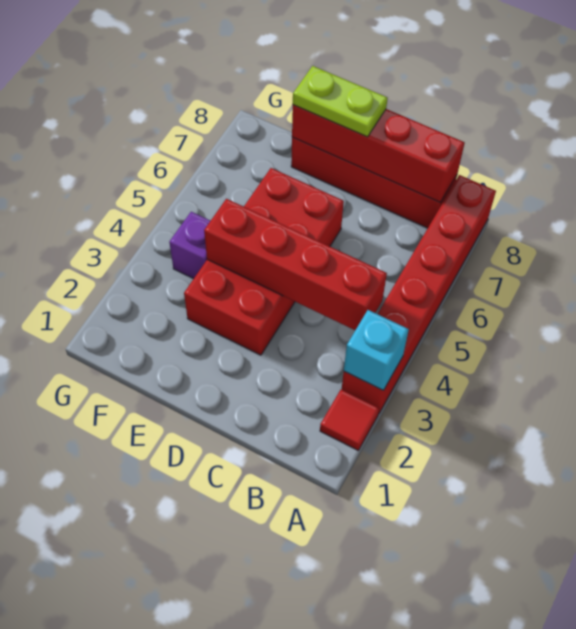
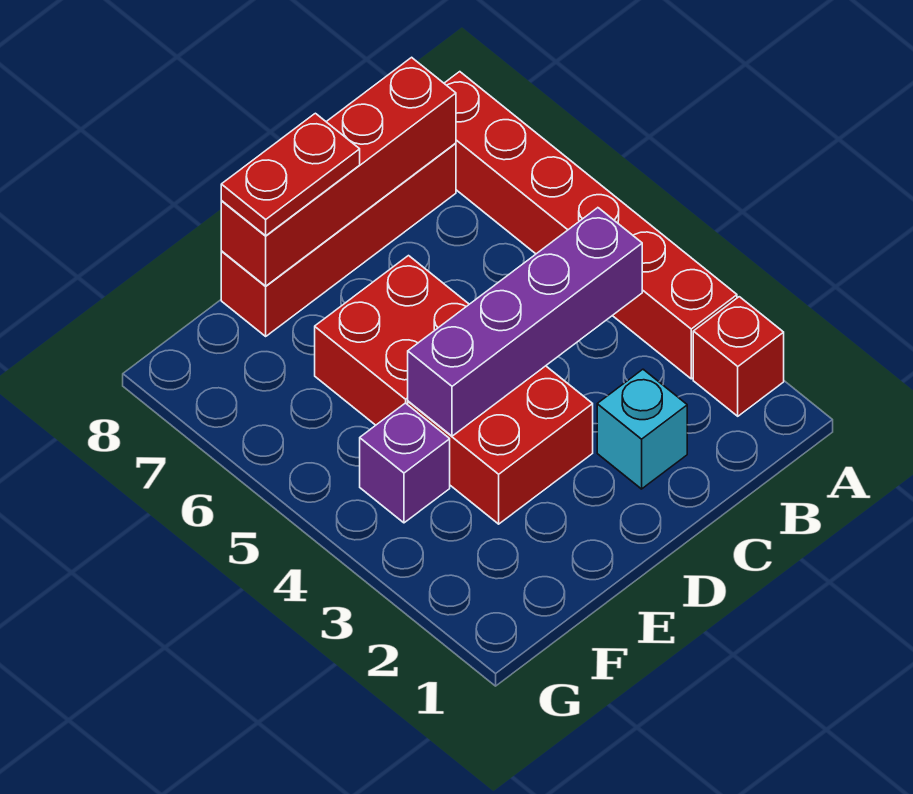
red 1x1 tile [320,389,379,450] -> red 1x1 brick [693,297,784,416]
cyan 1x1 brick [344,310,409,390] -> cyan 1x1 brick moved to [597,369,687,489]
red 1x4 brick [204,199,387,330] -> purple 1x4 brick [408,208,642,436]
lime 1x2 plate [293,66,388,137] -> red 1x2 plate [221,113,360,236]

